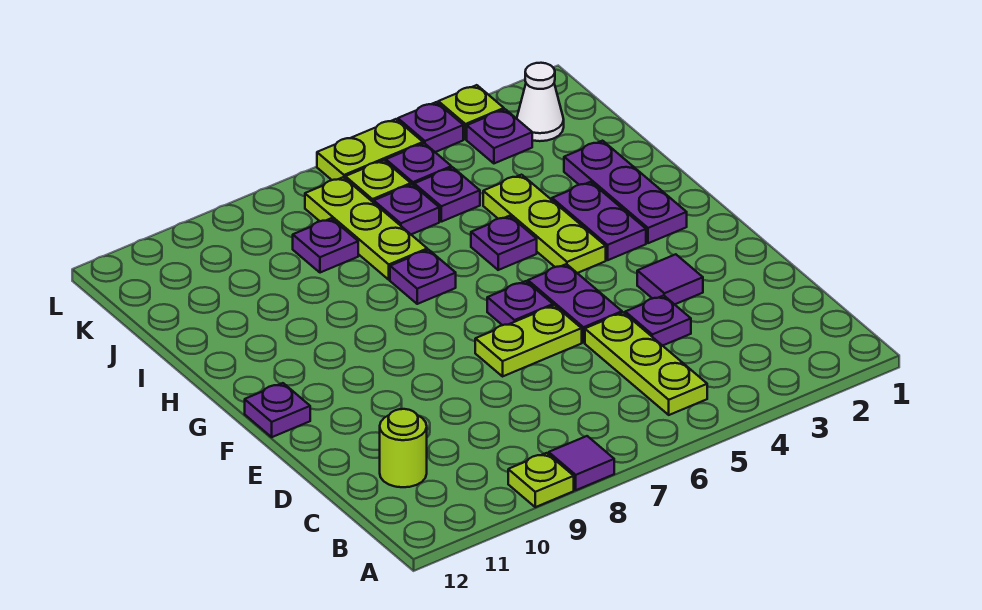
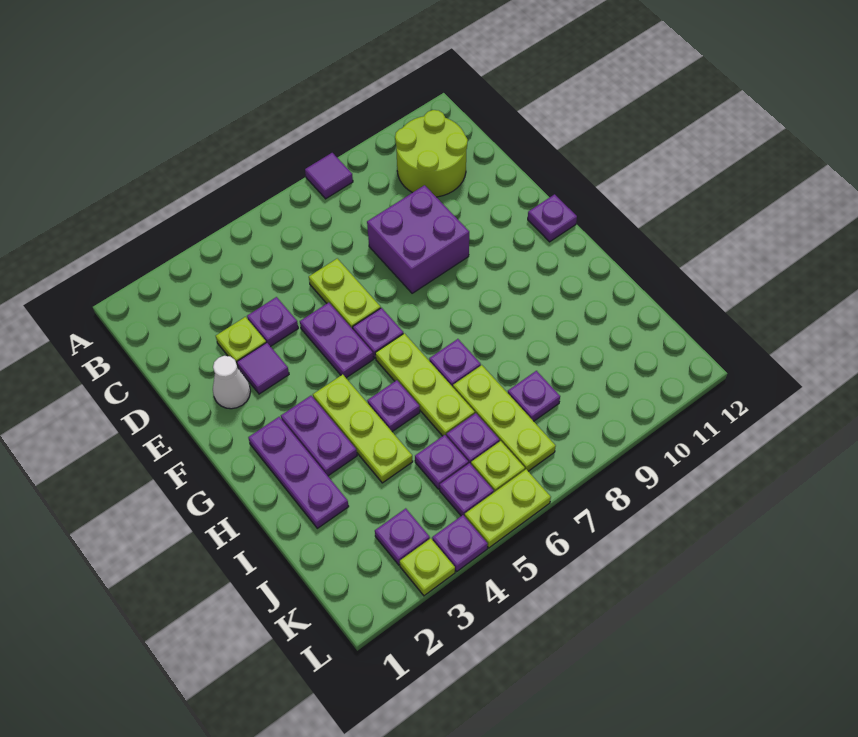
lime 1x1 plate [508,453,574,507] -> lime 1x1 plate moved to [216,317,266,367]
lime 1x3 plate [585,312,707,415] -> lime 1x3 plate moved to [375,333,475,436]
lime 1x1 round brick [380,409,427,487] -> lime 2x2 round brick [395,110,468,197]
none -> purple 2x2 brick [367,185,469,293]
lime 1x2 plate [475,305,582,376] -> lime 1x2 plate turned to [309,259,381,329]
white 1x1 cone [517,63,564,141] -> white 1x1 cone moved to [213,356,250,409]

